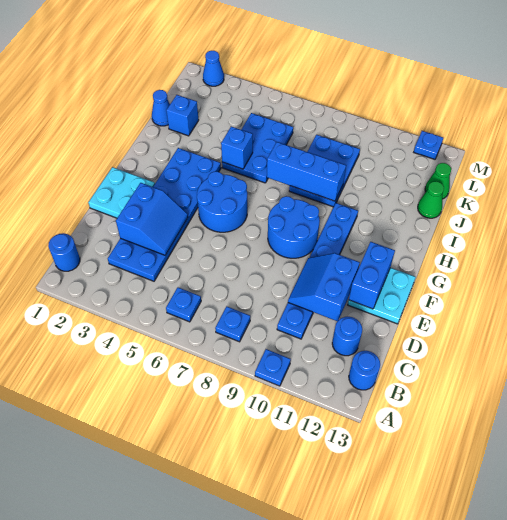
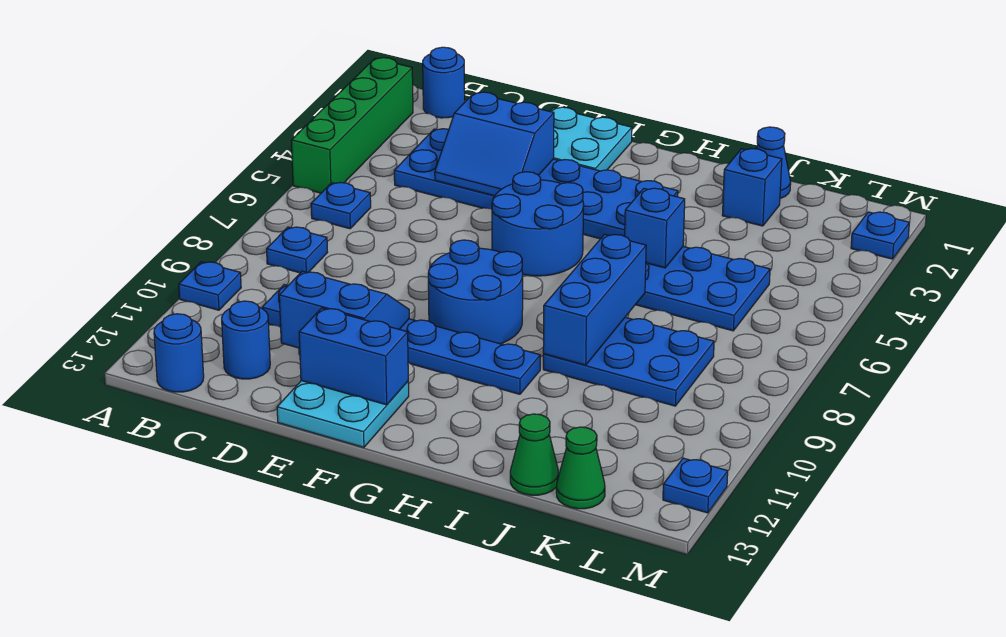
none -> green 1x4 brick [291,58,413,193]
blue 1x1 cone [203,51,224,86] -> blue 1x1 plate [851,212,909,259]

